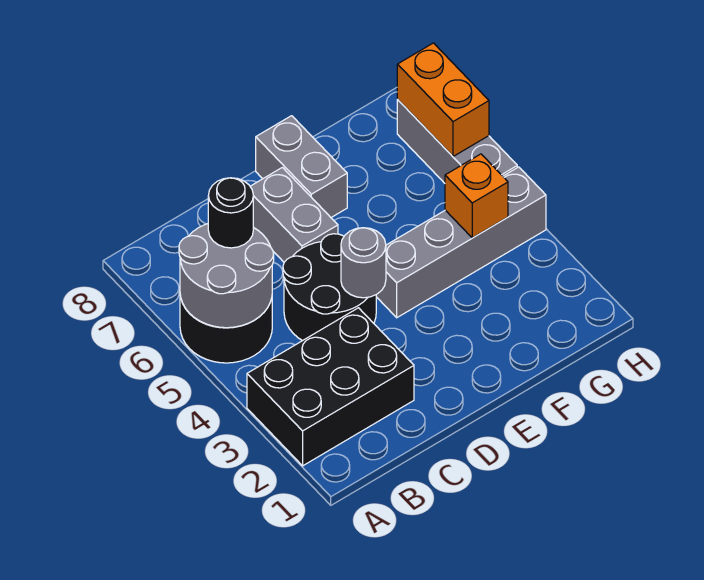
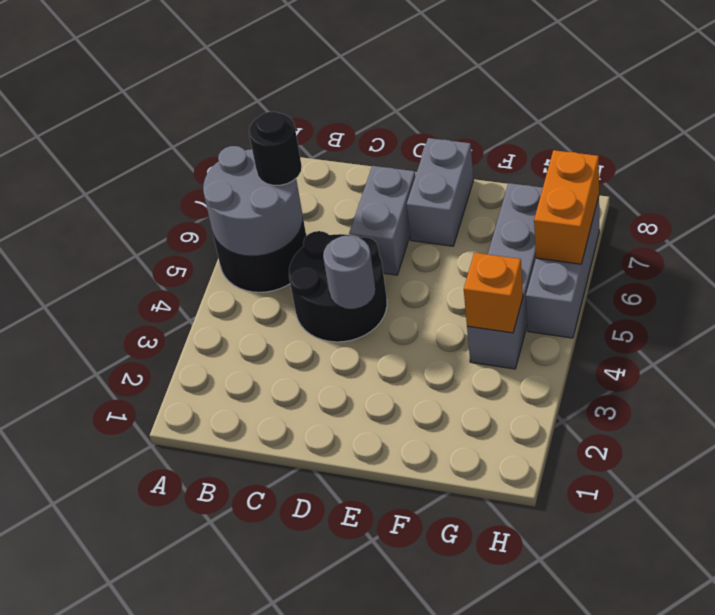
black 2x3 brick [247,308,414,466] -> none
grey 1x4 brick [376,167,546,318] -> grey 1x4 brick turned to [467,183,543,369]

